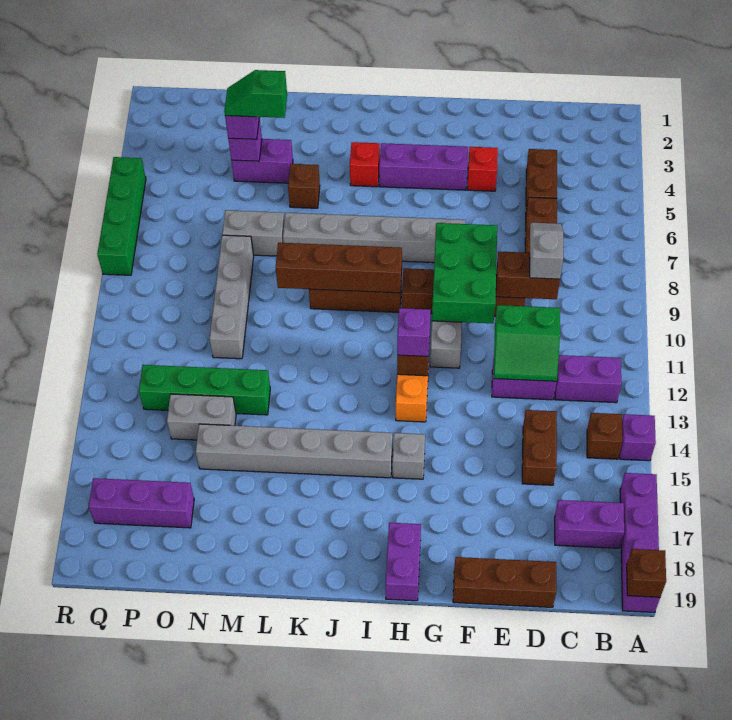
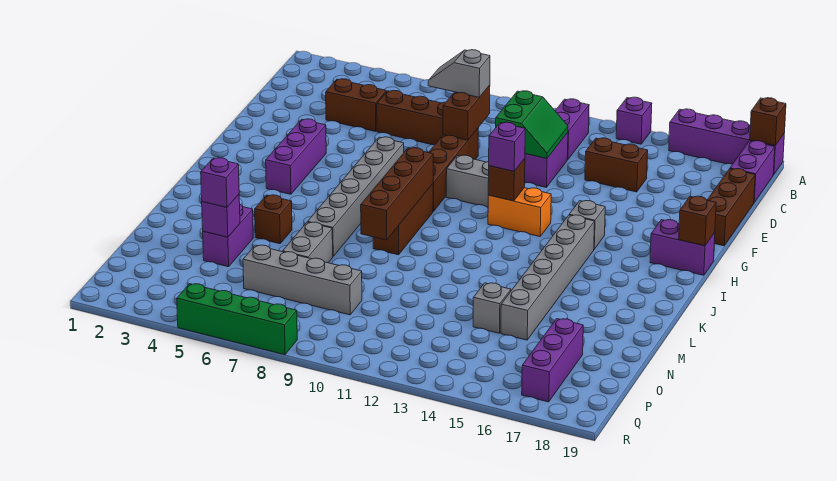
brown 1x1 brick [587,413,622,459] -> brown 1x1 brick moved to [679,196,716,246]
purple 1x2 brick [555,500,624,548] -> purple 1x2 brick moved to [730,141,775,202]
red 1x1 brick [467,147,498,191] -> none
green 2x3 brick [432,223,497,323] -> none
red 1x1 brick [350,142,380,187] -> none
green 1x2 slope [224,70,287,118] -> none
green 1x4 brick [139,365,270,415] -> none
grey 1x4 brick [210,235,254,359] -> grey 1x4 brick moved to [243,245,362,315]
grey 1x2 brick [167,394,236,440] -> grey 1x1 brick [473,283,511,333]

